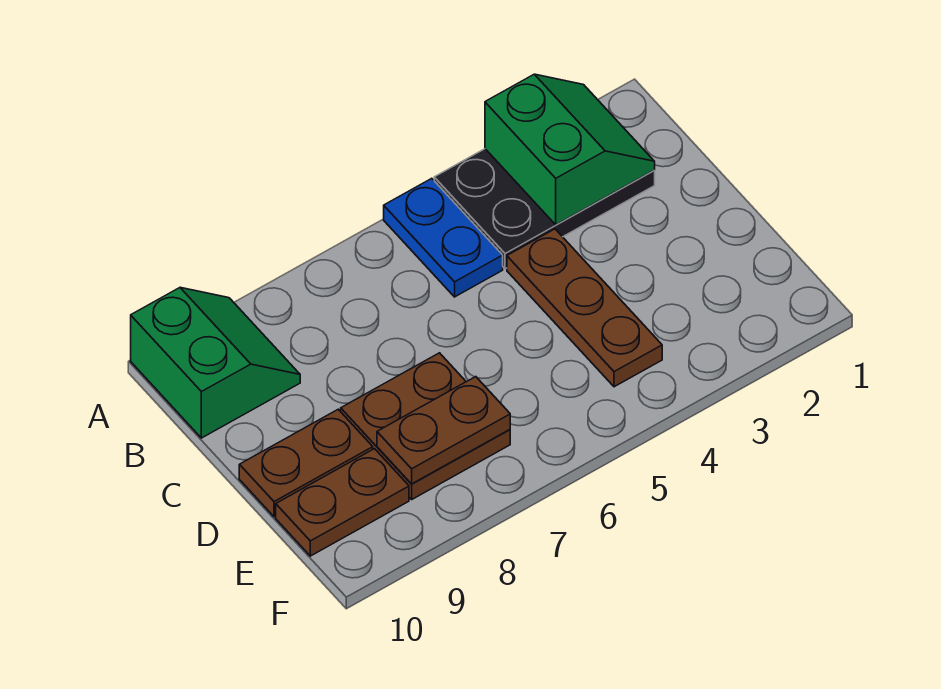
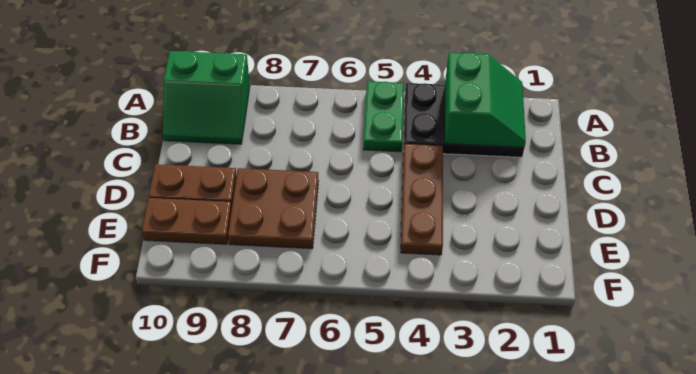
blue 1x2 plate [384,178,503,297] -> green 1x2 plate [363,81,404,152]
green 2x2 slope [131,287,300,438] -> green 2x2 slope turned to [163,51,250,144]
brown 1x2 plate [377,377,510,484] -> none

